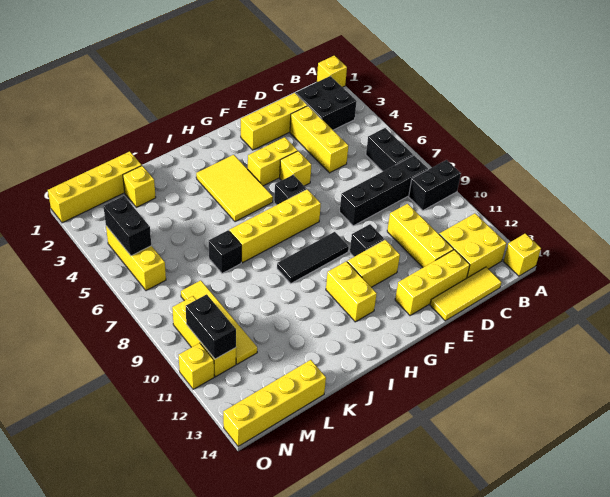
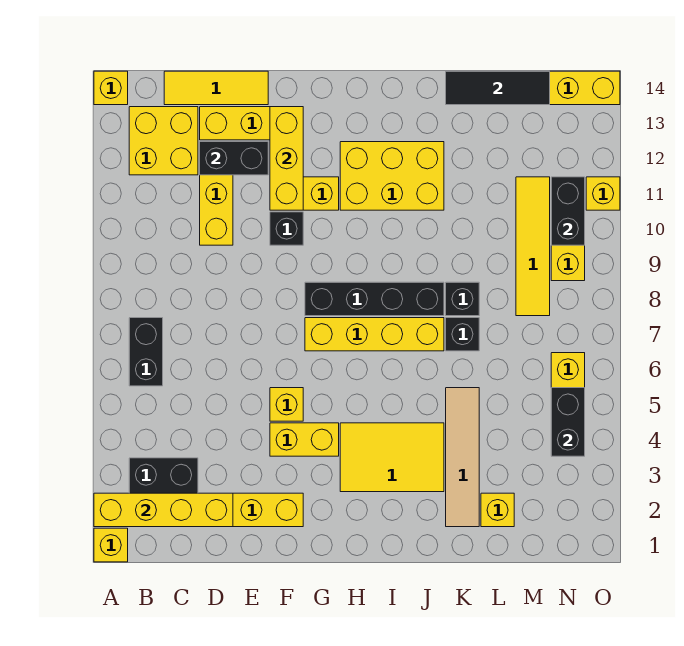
black 1x2 brick [409,160,461,211] -> black 1x2 brick moved to [200,142,268,175]
black 1x4 brick [340,155,428,226] -> black 1x4 brick moved to [305,282,444,316]
yellow 1x3 brick [290,106,348,173] -> yellow 1x3 brick moved to [270,107,303,210]
black 1x1 brick [274,175,307,205] -> black 1x1 brick moved to [446,282,479,316]
black 1x3 tile [277,232,349,283] -> black 1x3 tile moved to [446,71,550,105]
yellow 2x3 tile [196,155,273,222] -> yellow 2x3 tile turned to [340,423,444,492]
yellow 1x2 brick [326,261,377,322] -> yellow 2x3 brick [340,142,444,210]
none -> tan 1x4 tile [446,388,479,527]
yellow 1x4 brick [48,151,142,223] -> yellow 1x4 brick moved to [94,493,233,527]

